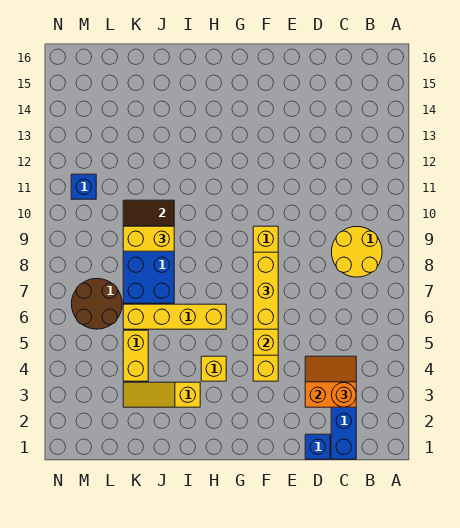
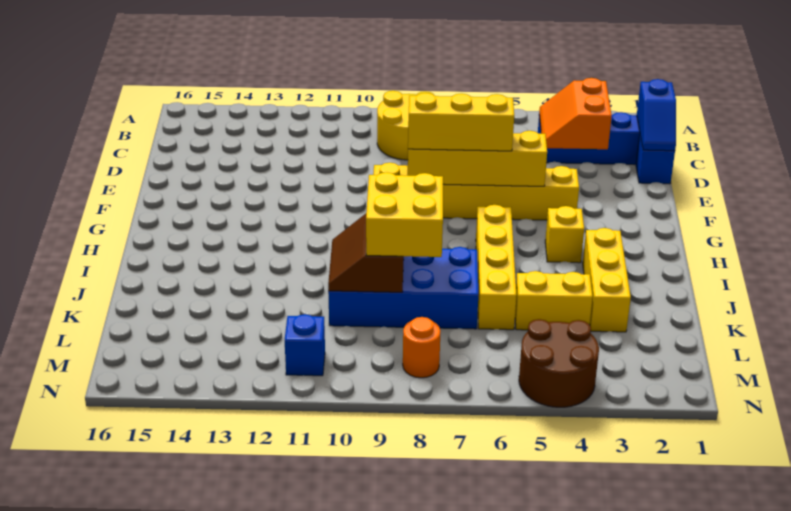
none -> blue 1x2 slope [637,79,676,151]
orange 1x1 round brick [332,383,356,407] -> orange 1x1 round brick moved to [403,317,440,378]
yellow 1x3 slope [123,382,200,407] -> yellow 1x3 brick [583,228,631,332]
yellow 1x2 brick [123,226,174,251] -> yellow 2x2 brick [366,172,443,257]
brown 2x2 round brick [72,279,122,329] -> brown 2x2 round brick moved to [519,319,599,407]

